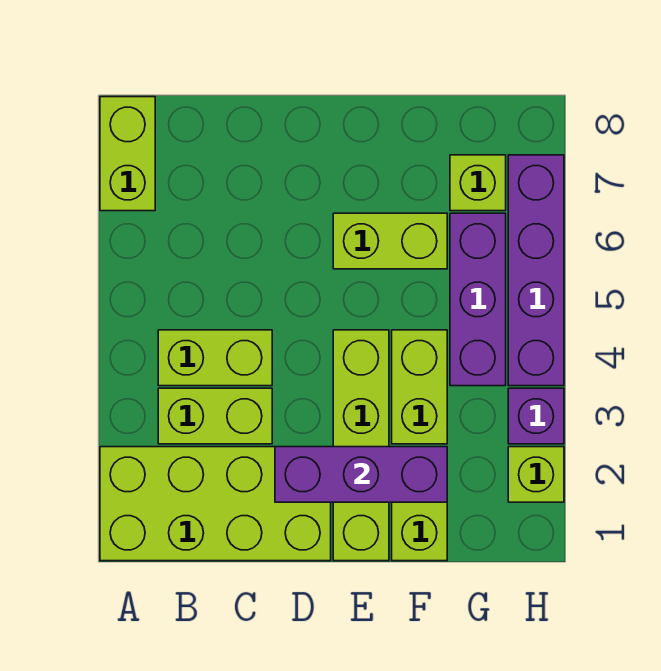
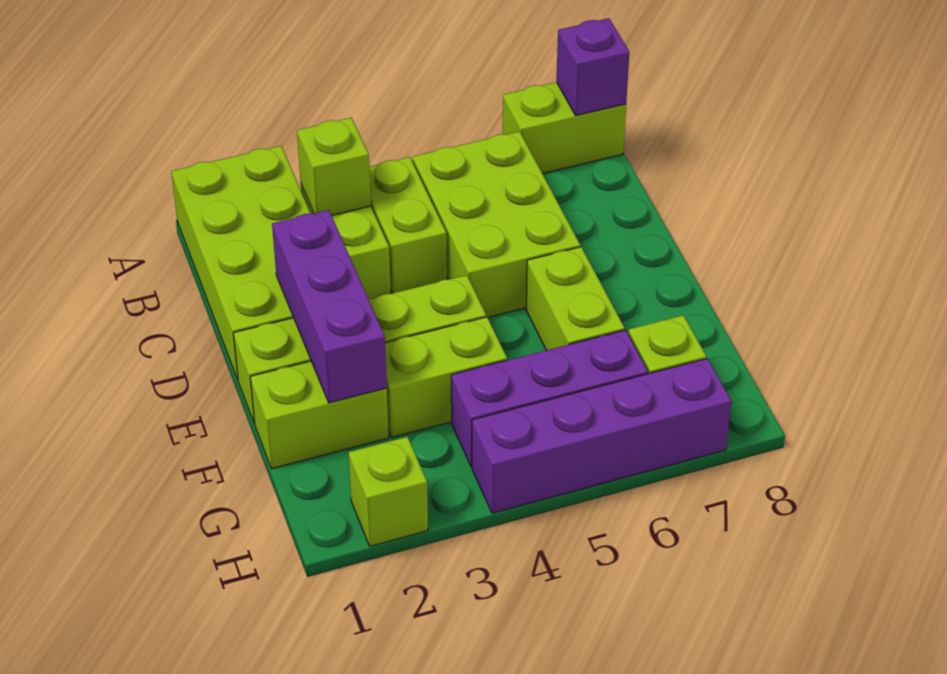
none -> lime 1x1 brick [297,118,371,215]
none -> lime 2x3 brick [413,131,580,317]
purple 1x1 brick [508,388,564,444] -> purple 1x1 brick moved to [556,18,629,116]

